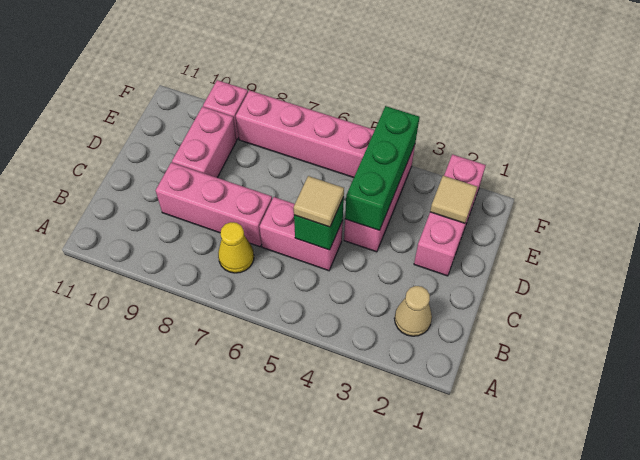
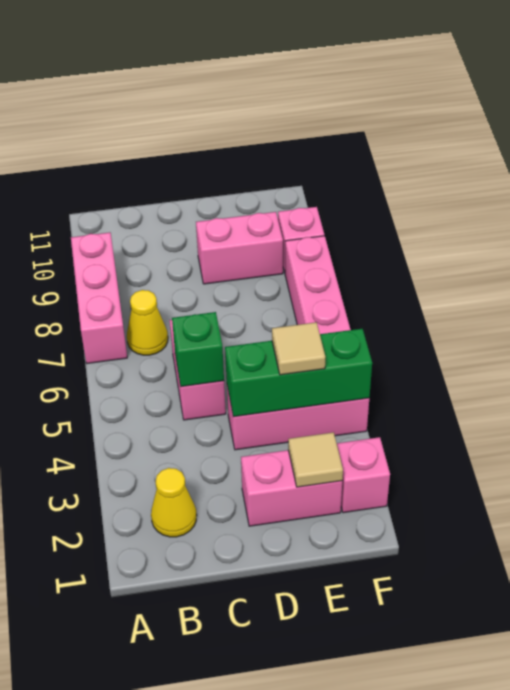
tan 1x1 cone [394,286,432,336] -> yellow 1x1 cone [151,468,197,537]
tan 1x1 tile [294,176,344,227] -> tan 1x1 tile moved to [272,322,325,375]
pink 1x3 brick [156,162,272,247] -> pink 1x3 brick moved to [71,232,127,364]

